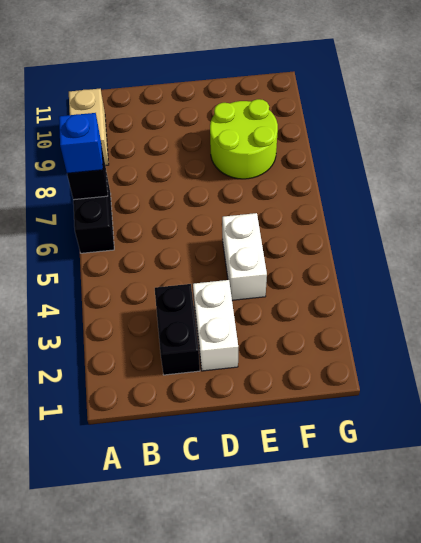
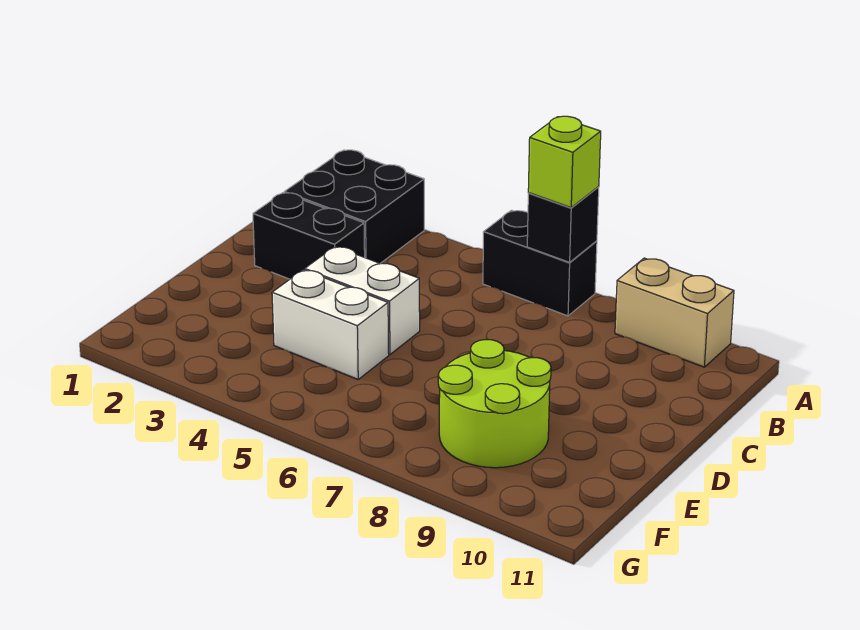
none -> black 2x2 brick [284,150,424,263]
blue 1x1 brick [59,113,103,173] -> lime 1x1 brick [528,116,601,208]
white 1x2 brick [193,280,238,371] -> white 1x2 brick moved to [305,247,420,355]

